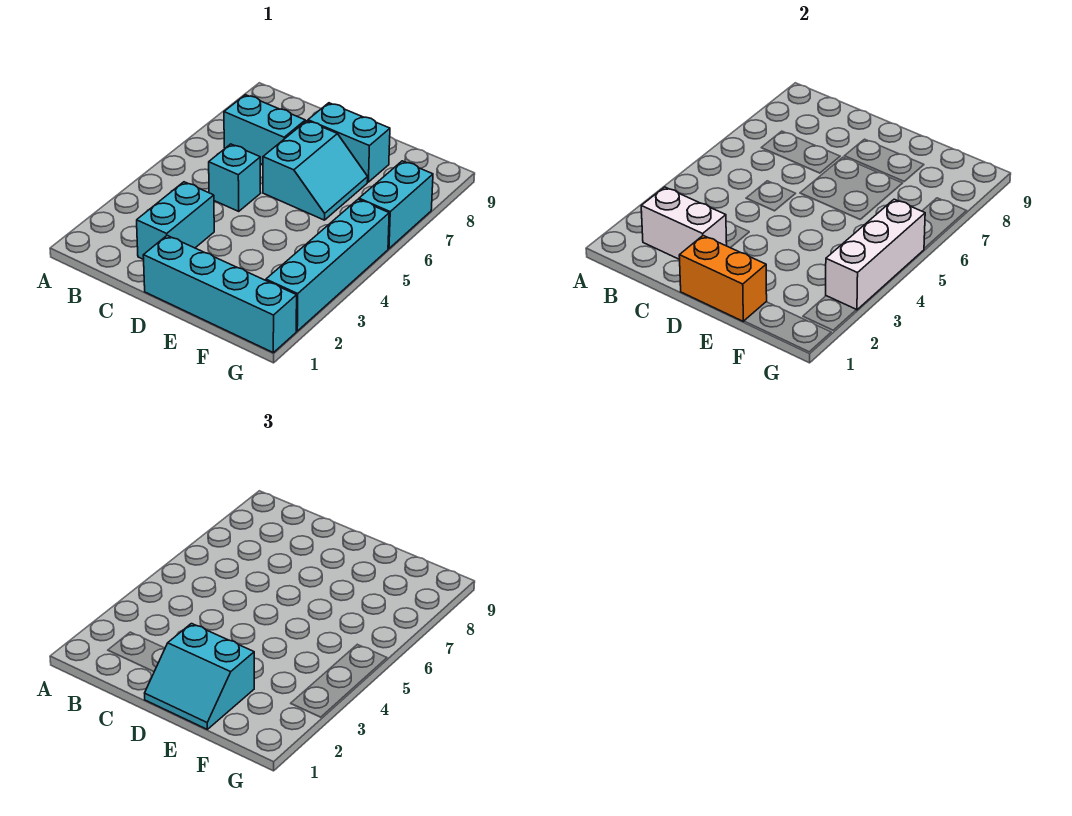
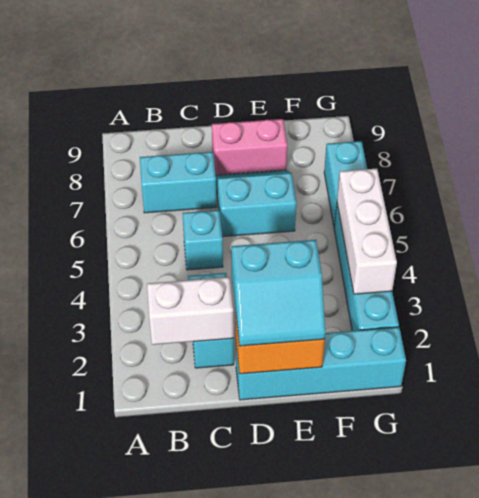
cyan 2x2 slope [263,121,368,220] -> cyan 2x2 slope turned to [216,170,296,237]
cyan 1x2 brick [308,103,390,182] -> pink 1x2 brick [212,119,287,175]

